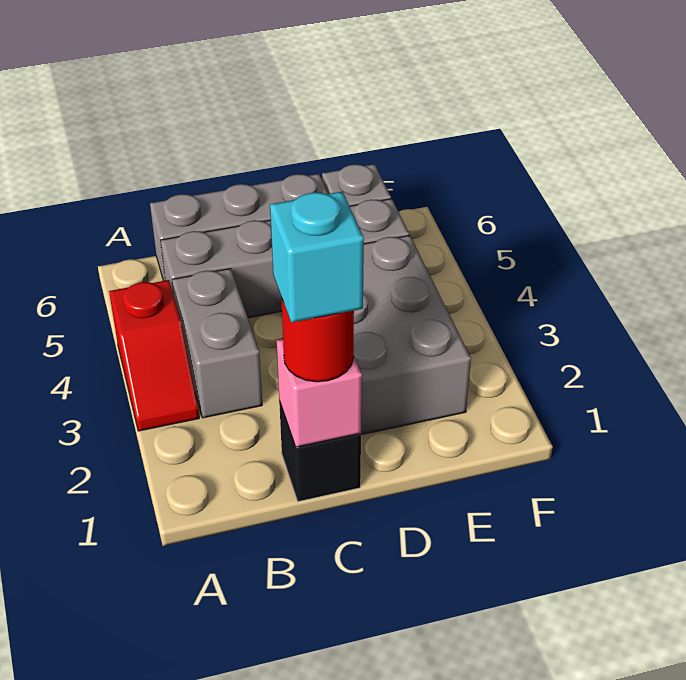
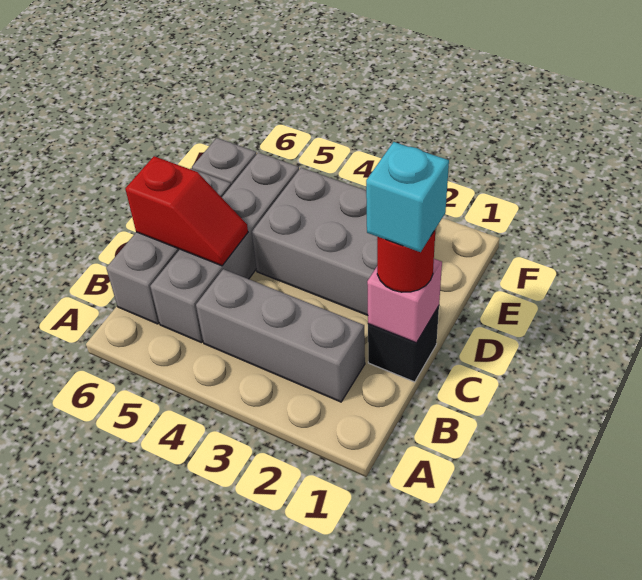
red 1x2 slope [109,280,199,431] -> red 1x2 slope moved to [125,156,248,266]
grey 1x2 brick [172,269,262,418] -> grey 1x3 brick [196,269,365,402]

